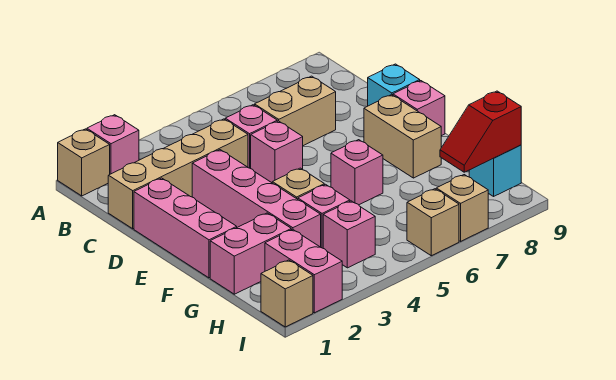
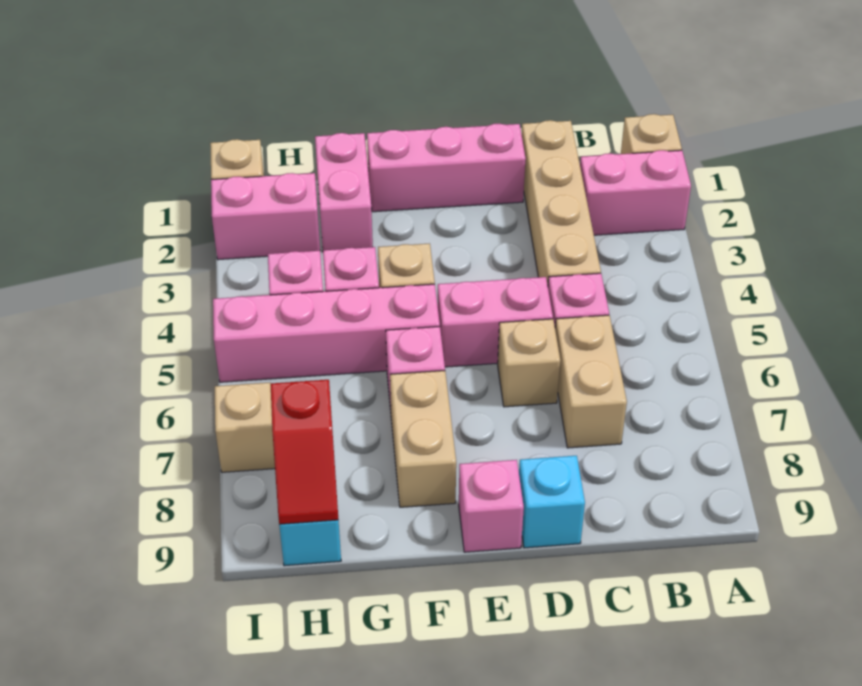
pink 1x1 brick [87,115,139,174] -> pink 1x2 brick [580,150,691,235]
pink 1x4 brick [192,150,321,247] -> pink 1x4 brick moved to [213,284,440,382]
pink 1x1 brick [251,121,303,183] -> pink 1x2 brick [438,277,553,367]
tan 1x2 brick [364,95,441,178] -> tan 1x2 brick turned to [390,371,456,507]
red 1x2 slope [440,91,521,172] -> red 1x2 slope turned to [270,380,338,524]
tan 1x1 brick [407,189,459,256] -> tan 1x1 brick moved to [498,319,560,407]

